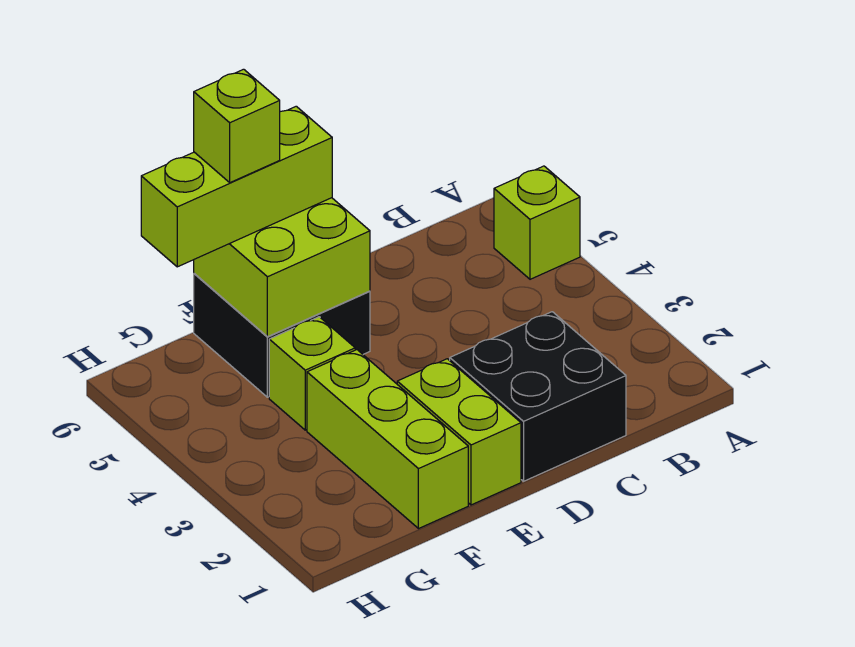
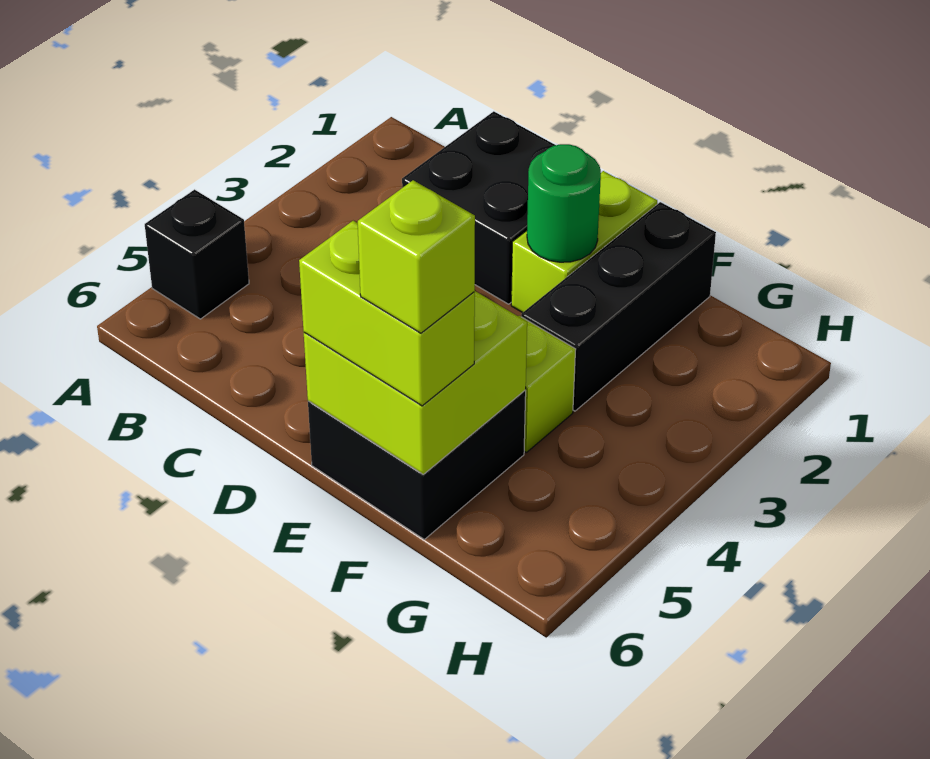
lime 1x1 brick [494,166,580,279] -> black 1x1 brick [145,190,249,319]
none -> green 1x1 round brick [527,144,601,262]
lime 1x3 brick [141,106,332,267] -> lime 1x2 brick [299,221,475,406]
lime 1x3 brick [307,350,468,529] -> black 1x3 brick [521,202,716,411]

